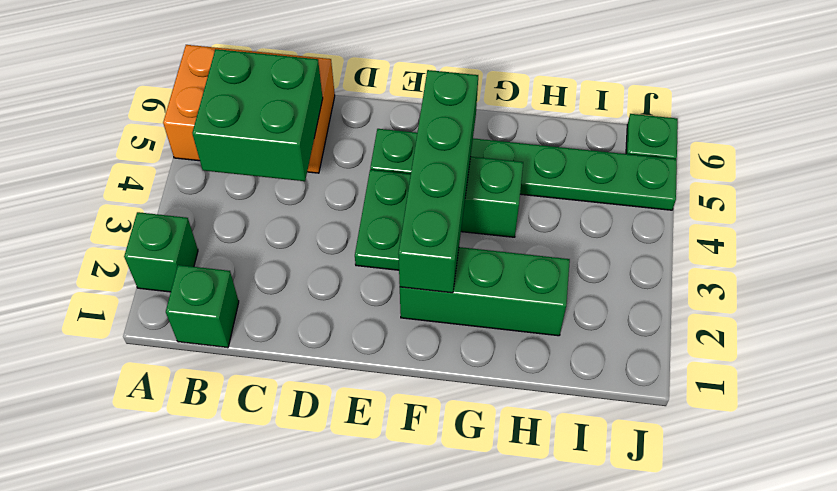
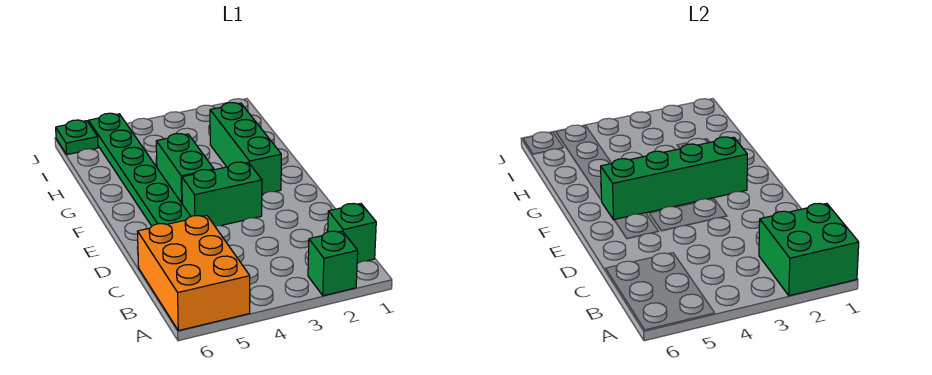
green 2x2 brick [192,49,323,181] -> green 2x2 brick moved to [759,203,859,296]
green 1x2 plate [355,170,411,270] -> green 1x2 brick [182,162,262,226]

